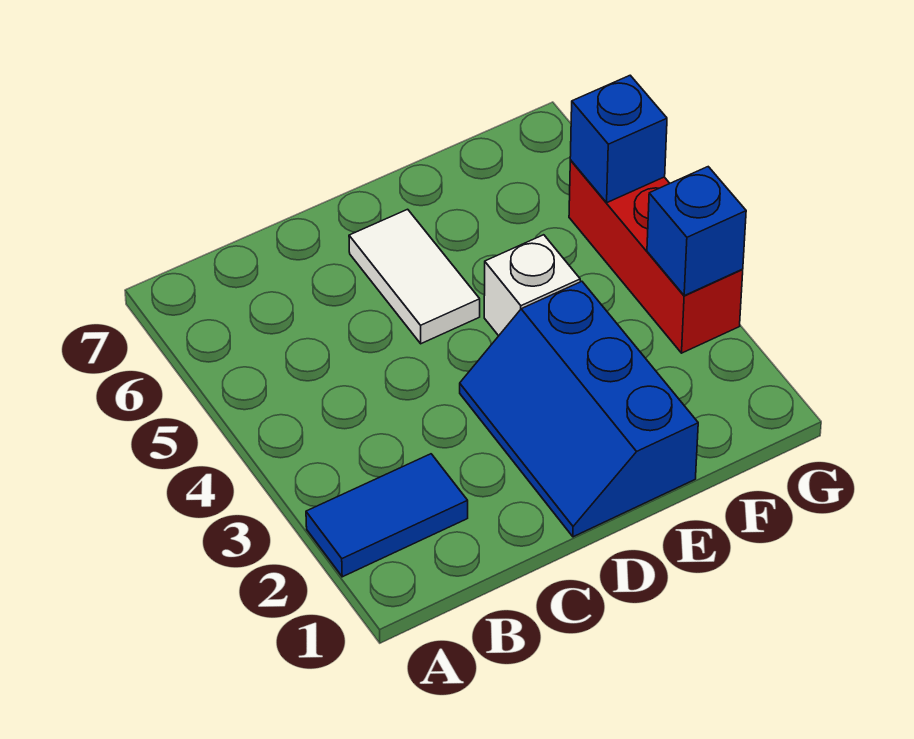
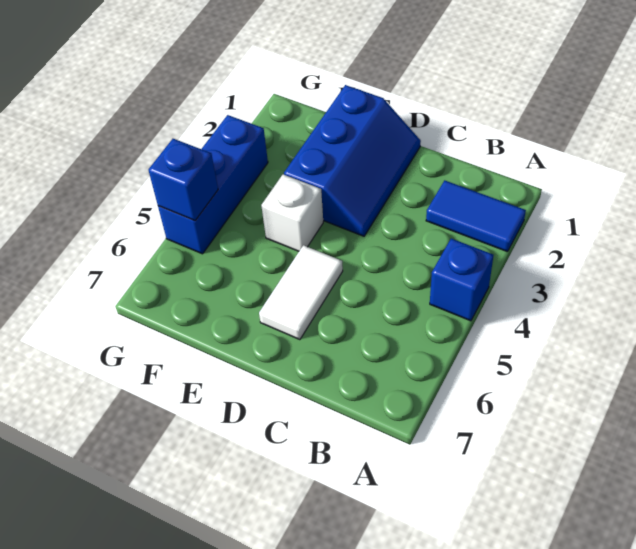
red 1x3 brick [569,160,743,353] -> blue 1x3 brick [158,115,268,254]
blue 1x1 brick [647,167,746,296] -> blue 1x1 brick moved to [430,239,493,321]

